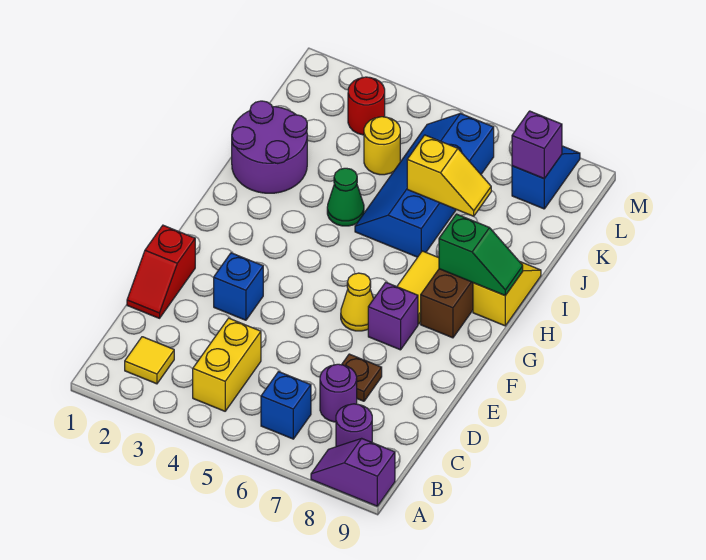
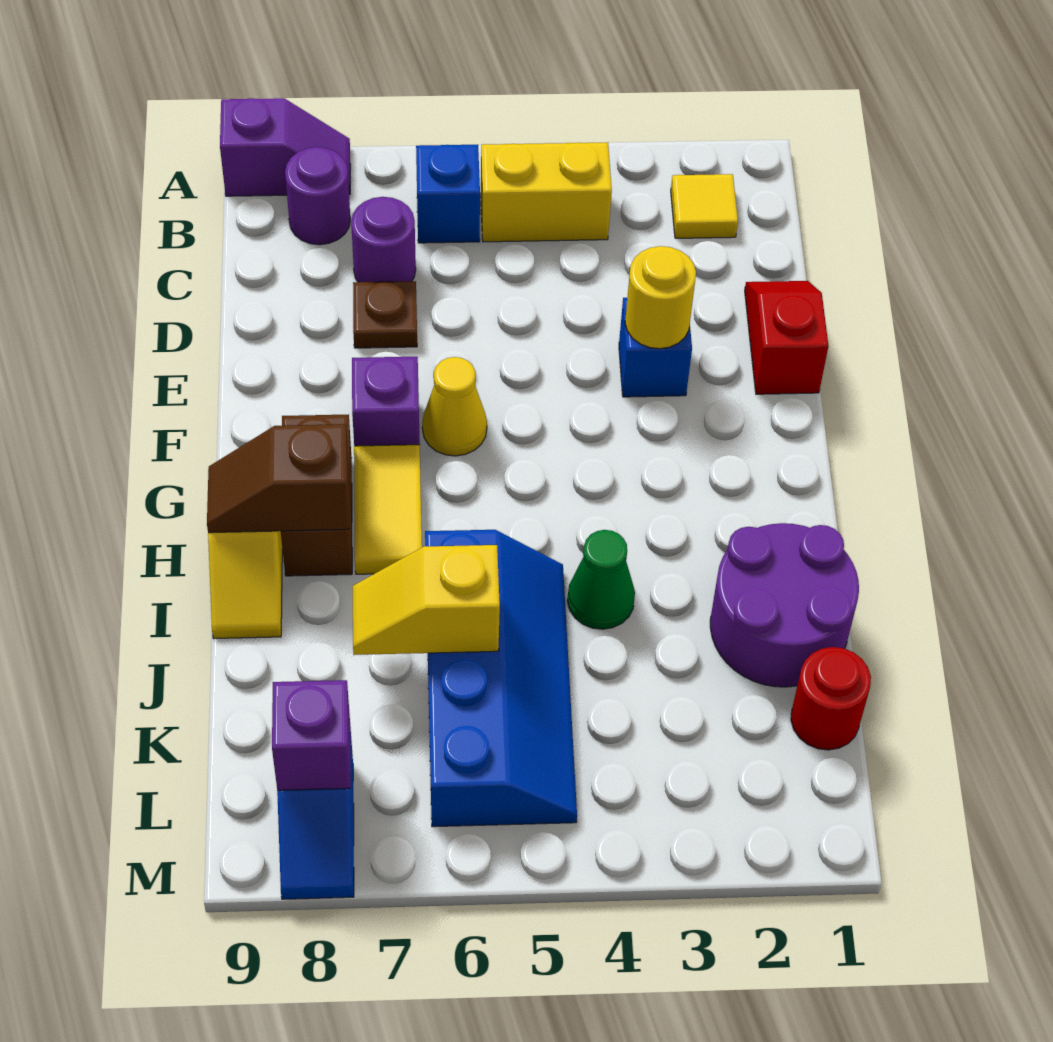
yellow 1x2 brick [193,318,261,411] -> yellow 1x2 brick turned to [481,143,612,242]
green 1x2 slope [439,214,523,295] -> brown 1x2 slope [207,424,349,533]
yellow 1x1 round brick [364,117,400,175] -> yellow 1x1 round brick moved to [625,246,696,349]
red 1x1 round brick [348,77,385,135] -> red 1x1 round brick moved to [791,647,871,750]

